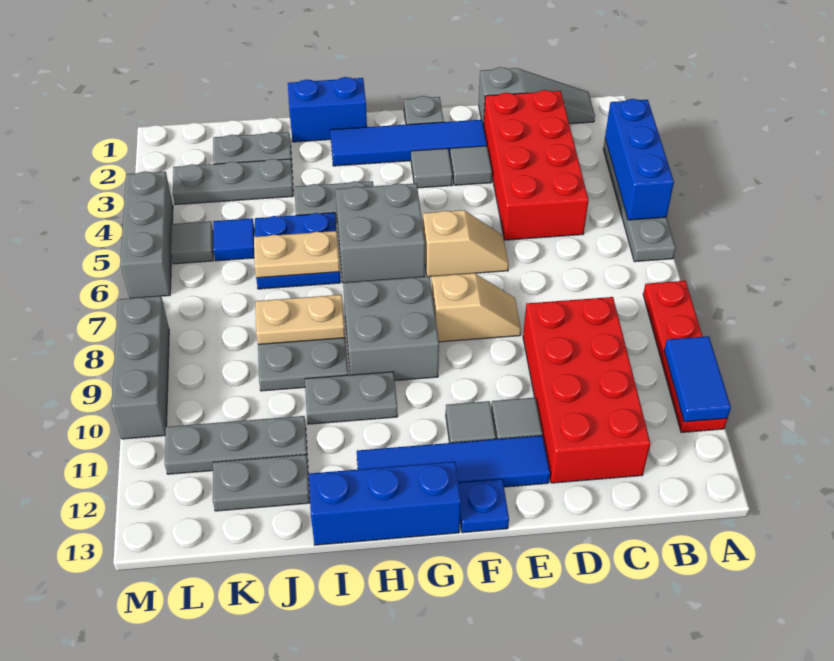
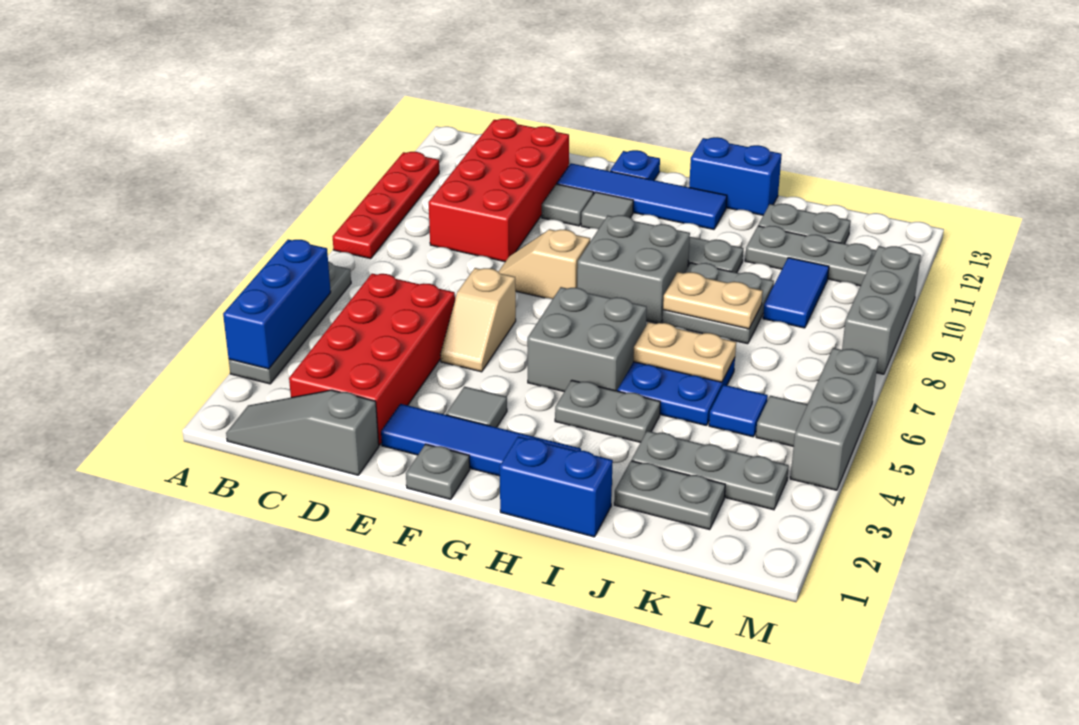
blue 1x2 tile [664,336,731,422] -> blue 1x2 tile moved to [763,258,829,328]
grey 1x1 tile [450,146,492,185] -> none
tan 1x2 slope [423,210,509,277] -> tan 1x2 slope turned to [440,268,516,372]
blue 1x3 brick [309,462,461,545] -> blue 1x2 brick [689,137,782,215]

